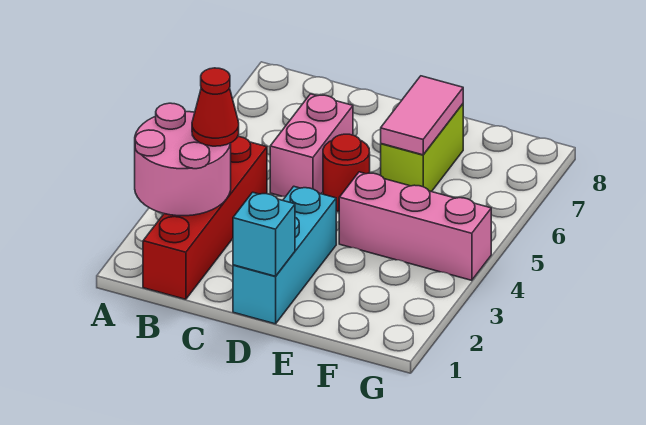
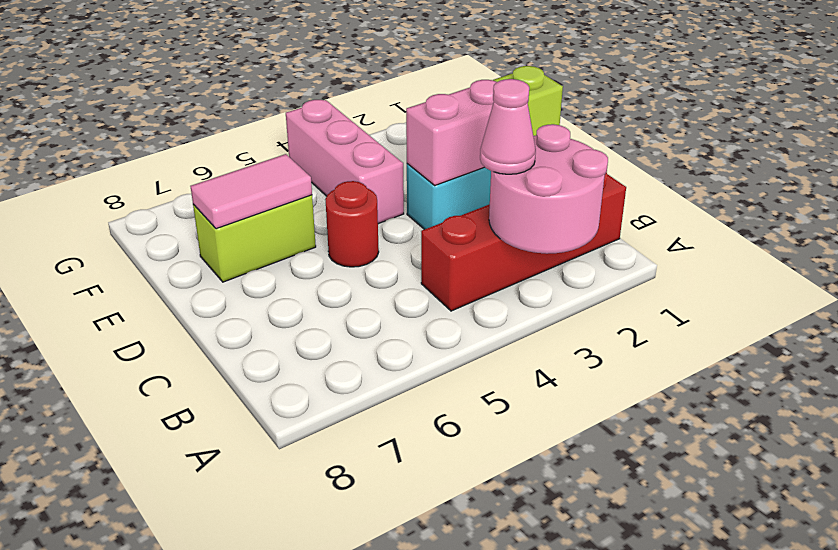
red 1x1 cone [192,68,239,146] -> pink 1x1 cone [480,79,536,174]
pink 1x2 brick [270,94,353,197] -> pink 1x2 brick moved to [406,80,496,186]
cyan 1x1 brick [233,192,295,276] -> lime 1x1 brick [493,66,563,136]

